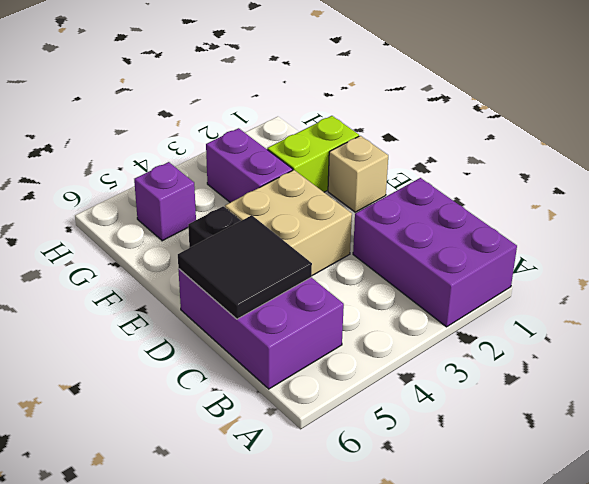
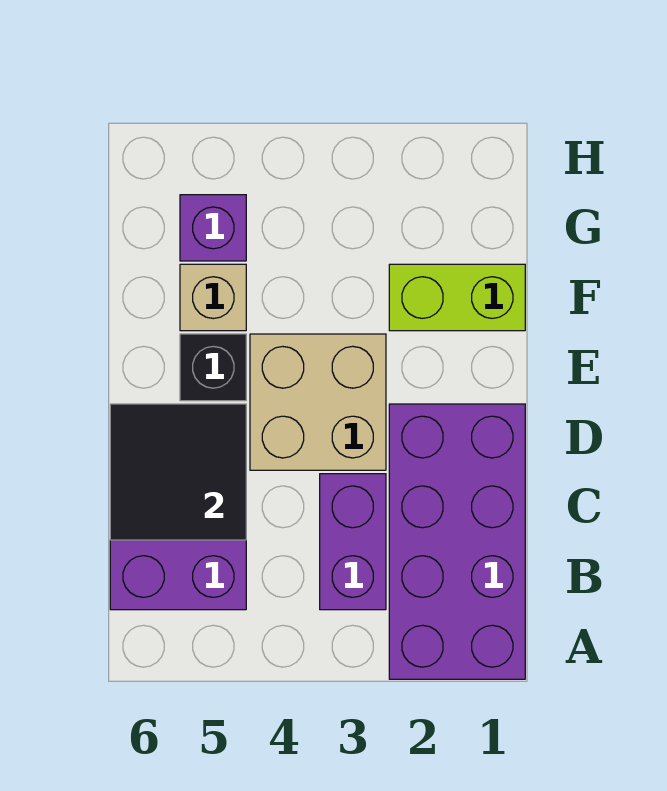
purple 2x3 brick [353,178,517,327] -> purple 2x4 brick [389,404,525,679]
tan 1x1 brick [328,136,388,212] -> tan 1x1 brick moved to [180,264,246,331]
purple 1x2 brick [206,128,293,202] -> purple 1x2 brick moved to [320,474,386,610]

